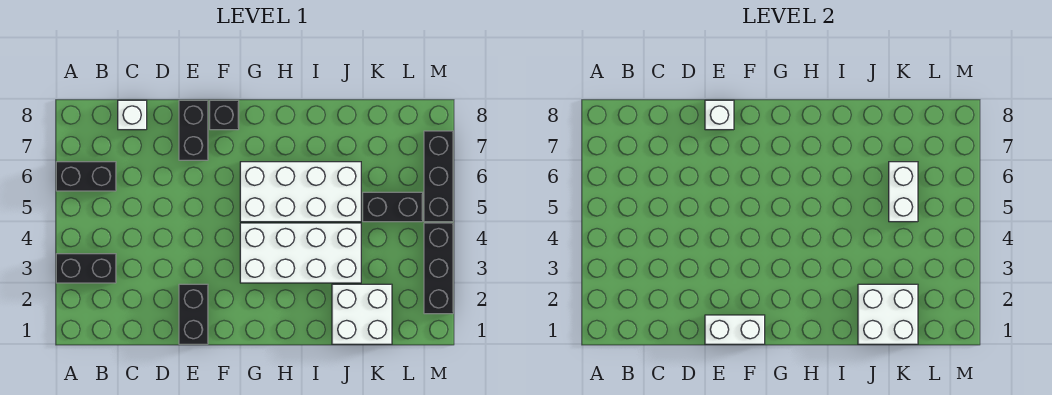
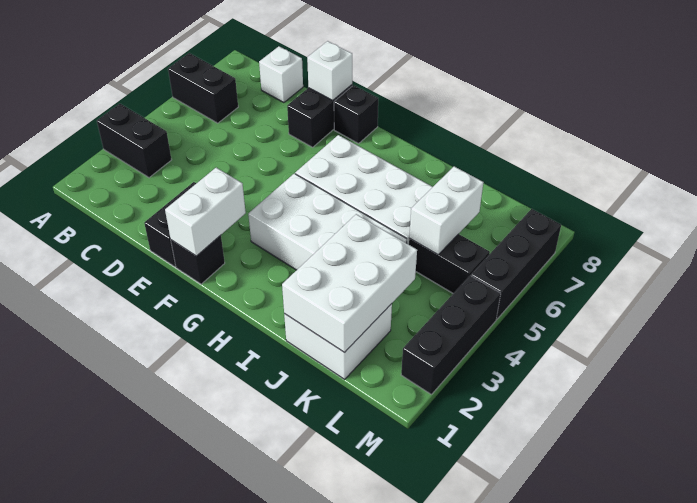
white 1x2 brick [705,315,765,344] -> white 1x2 brick turned to [165,168,246,256]
none -> black 1x1 brick [171,235,225,284]
white 2x2 brick [858,284,918,344] -> white 2x3 brick [282,214,417,353]

